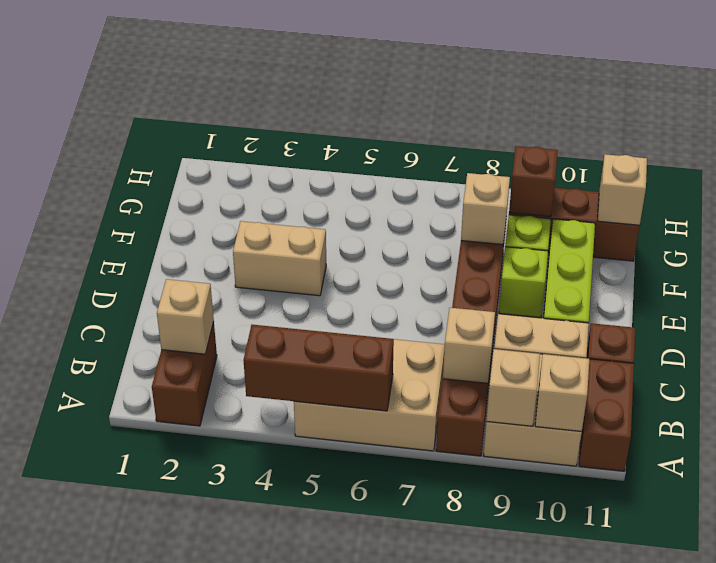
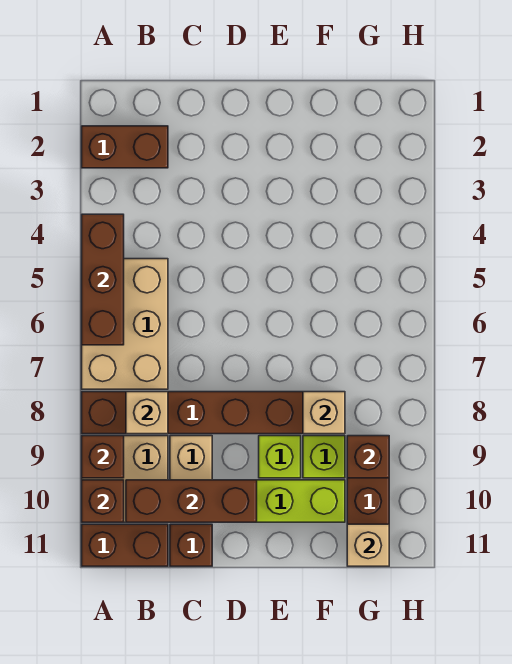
tan 1x1 brick [486,349,540,426] -> brown 1x1 brick [82,436,124,478]
tan 1x1 brick [535,354,589,432] -> brown 1x1 brick [82,480,124,522]
tan 1x1 brick [157,279,214,354] -> none
none -> brown 1x3 brick [126,480,257,522]
tan 1x2 brick [233,221,326,296] -> none

